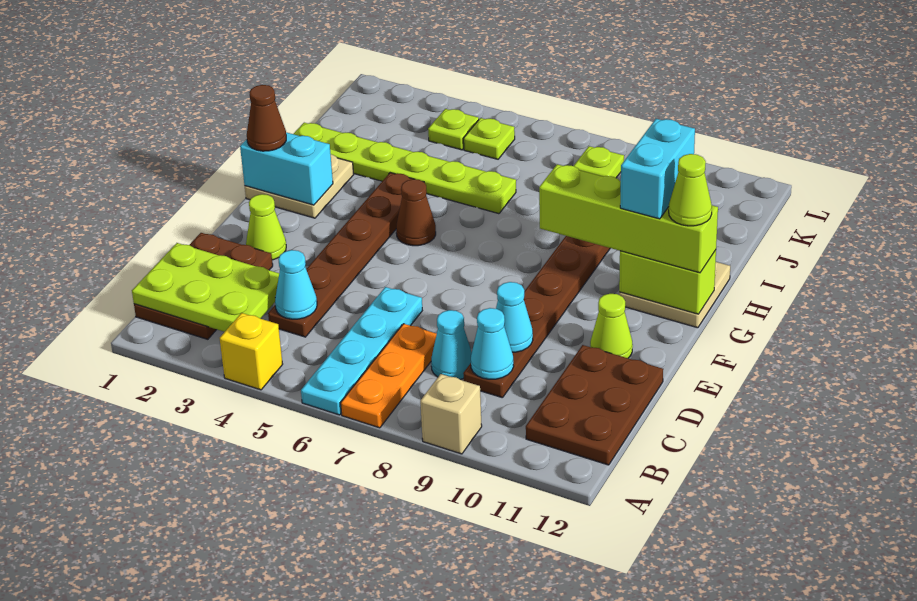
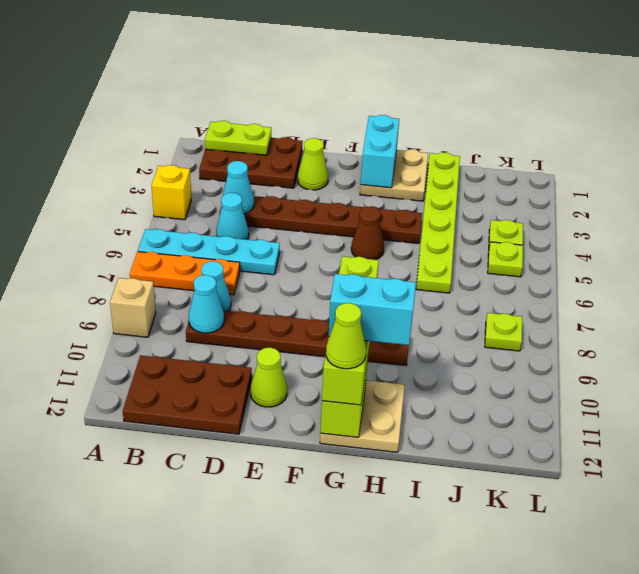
lime 2x3 plate [132,243,279,332] -> lime 1x2 plate [205,121,271,155]
cyan 1x1 cone [496,282,533,352] -> cyan 1x1 cone moved to [216,193,249,240]
brown 1x1 cone [247,85,286,151] -> none

